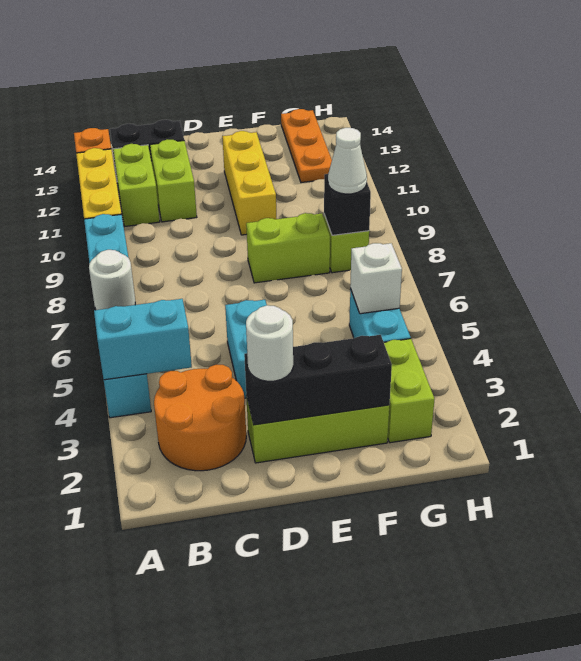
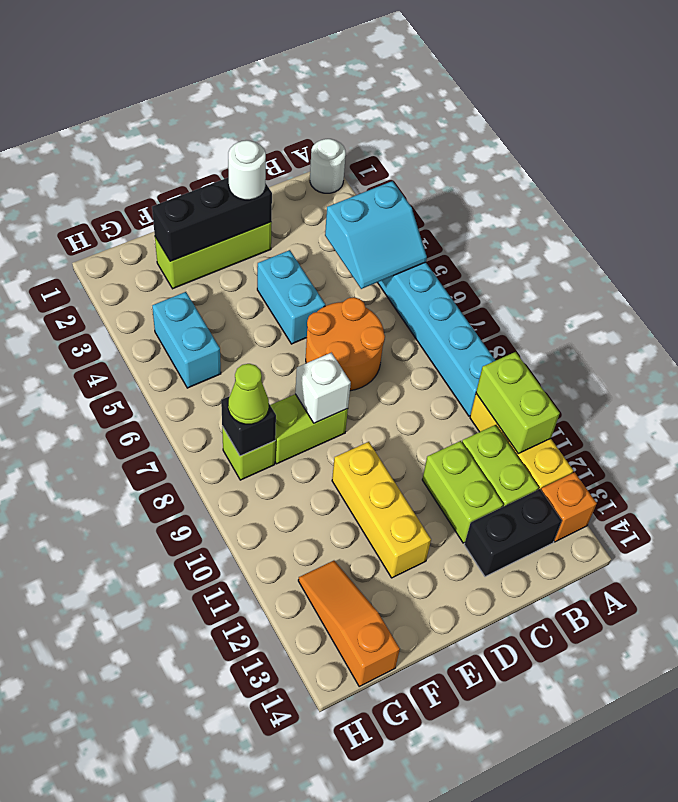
white 1x1 round brick [89,250,135,310] -> white 1x1 round brick moved to [310,139,346,193]
orange 2x2 round brick [154,365,246,471] -> orange 2x2 round brick moved to [306,297,385,391]
lime 1x2 brick [384,339,435,443] -> lime 1x2 brick moved to [476,352,560,454]
white 1x1 brick [350,243,402,314] -> white 1x1 brick moved to [295,353,351,423]
white 1x1 cone [328,128,367,194] -> lime 1x1 cone [228,364,269,424]
orange 1x3 plate [281,109,332,183] -> orange 1x3 slope [298,561,400,686]

